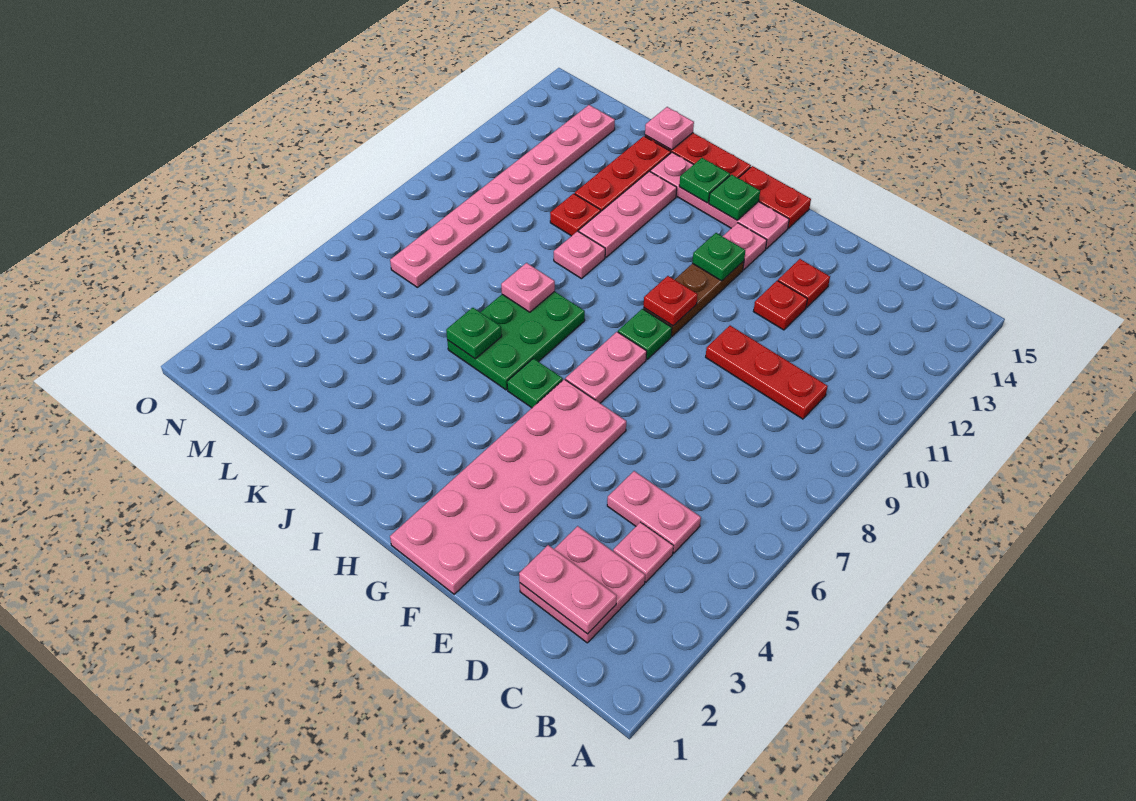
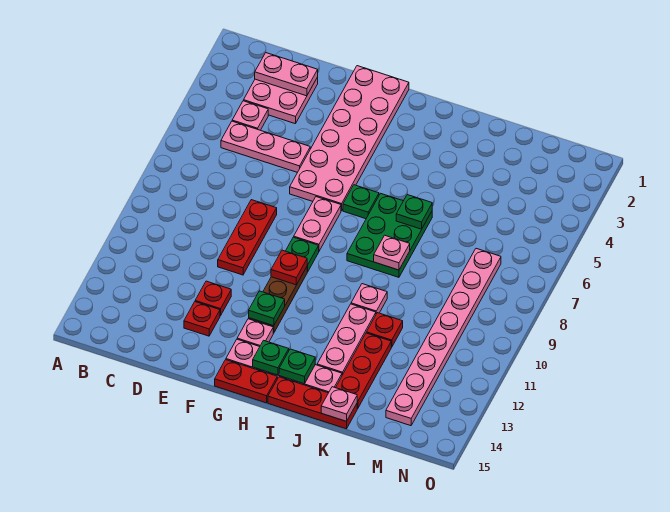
pink 1x2 plate [607,471,701,553] -> pink 1x3 plate [221,121,310,172]
red 1x3 plate [706,326,828,419] -> red 1x3 plate turned to [218,200,277,275]

